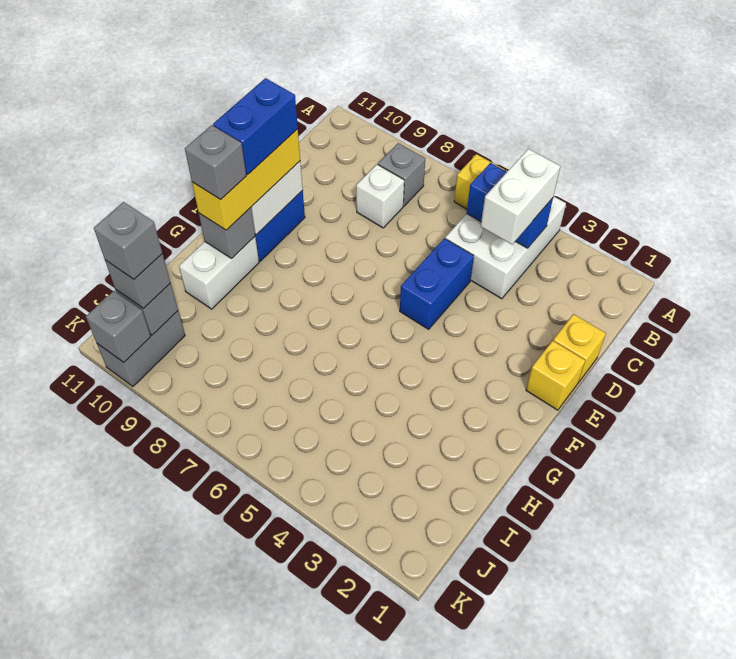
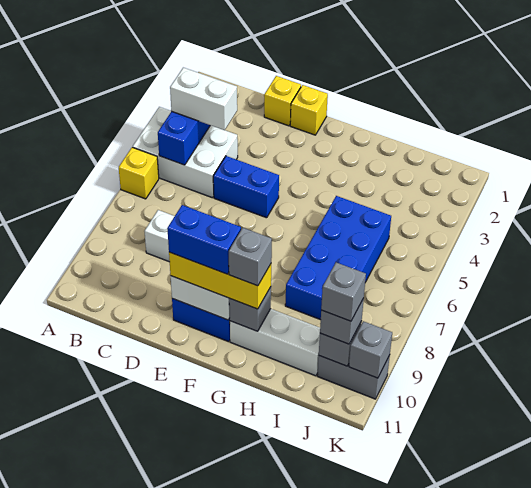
grey 1x1 brick [378,143,425,206] -> none
white 1x2 brick [179,237,259,309] -> white 1x3 brick [230,309,320,376]
none -> blue 2x4 brick [285,196,391,320]

